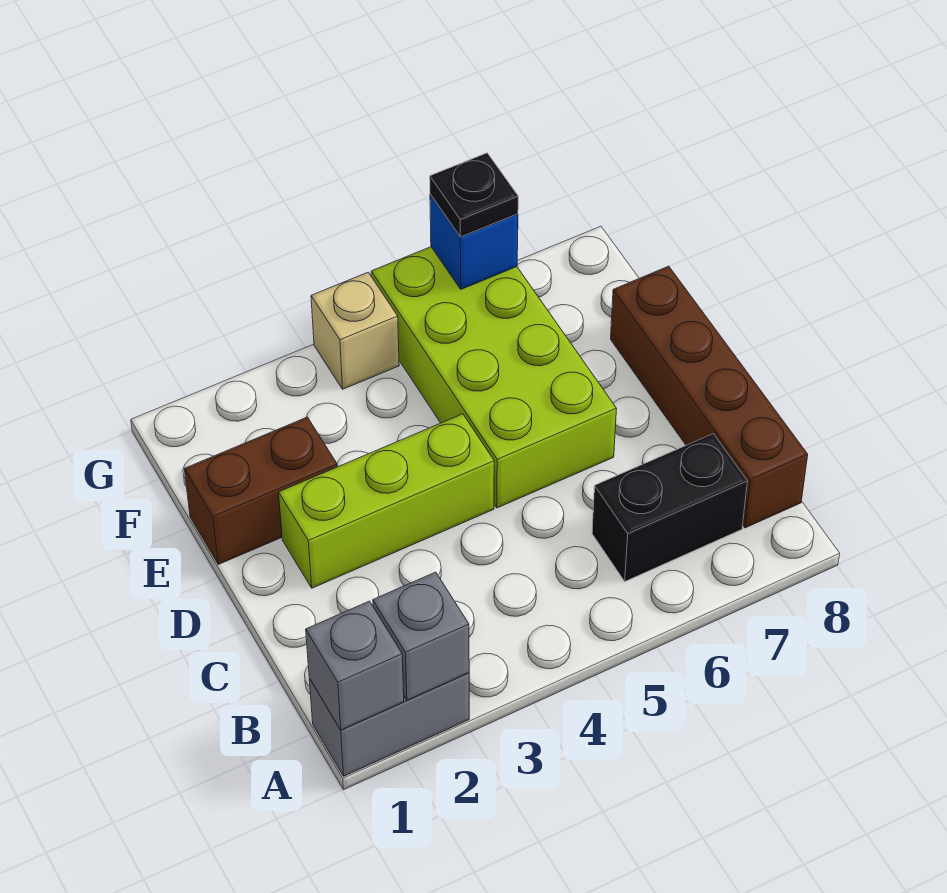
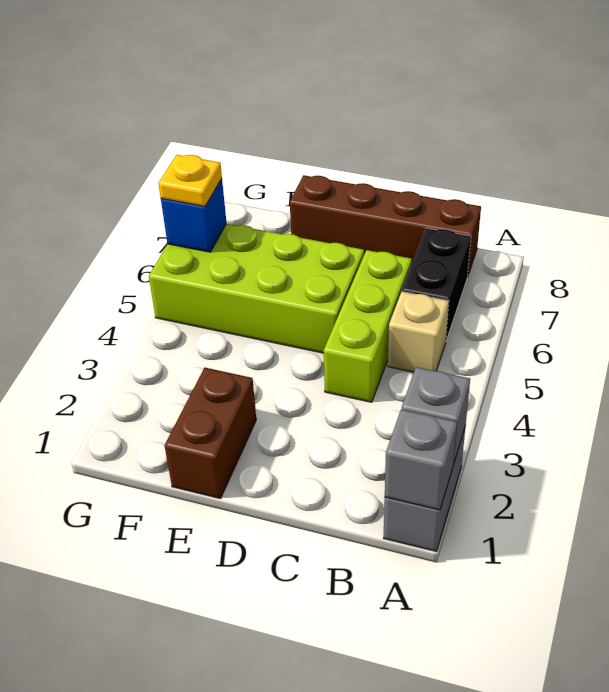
lime 1x3 brick [279,414,494,588] -> lime 1x3 brick moved to [324,250,412,402]
tan 1x1 brick [311,272,399,389] -> tan 1x1 brick moved to [388,292,449,372]
black 1x1 plate [430,153,518,237] -> yellow 1x1 plate [158,155,222,207]

